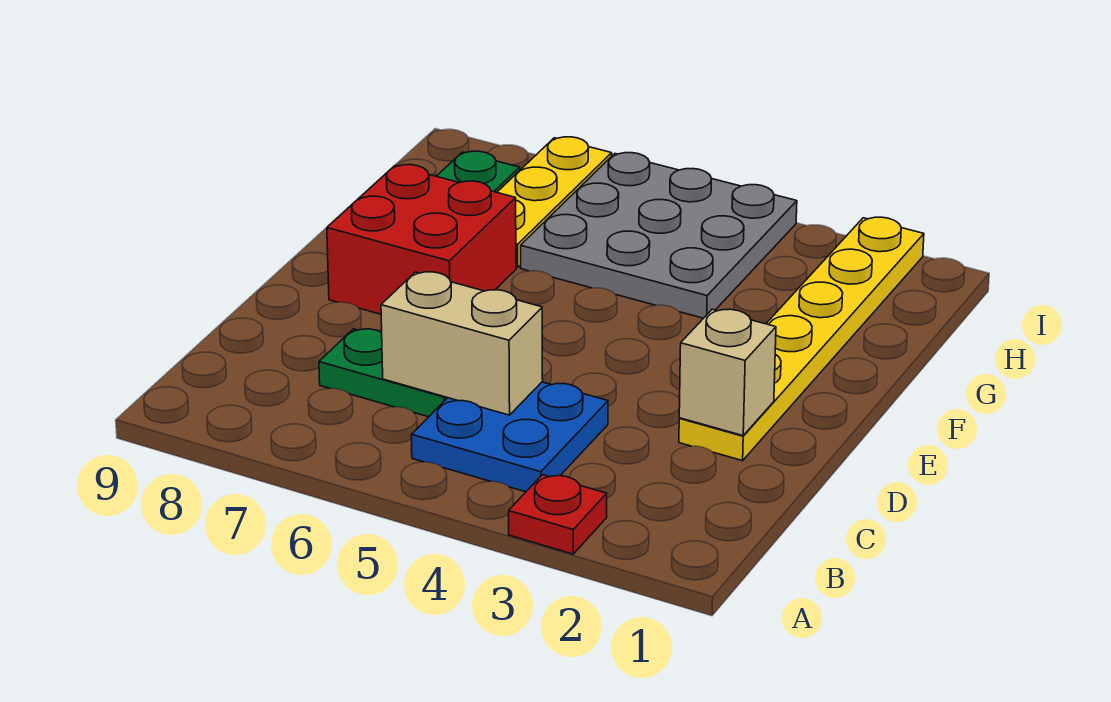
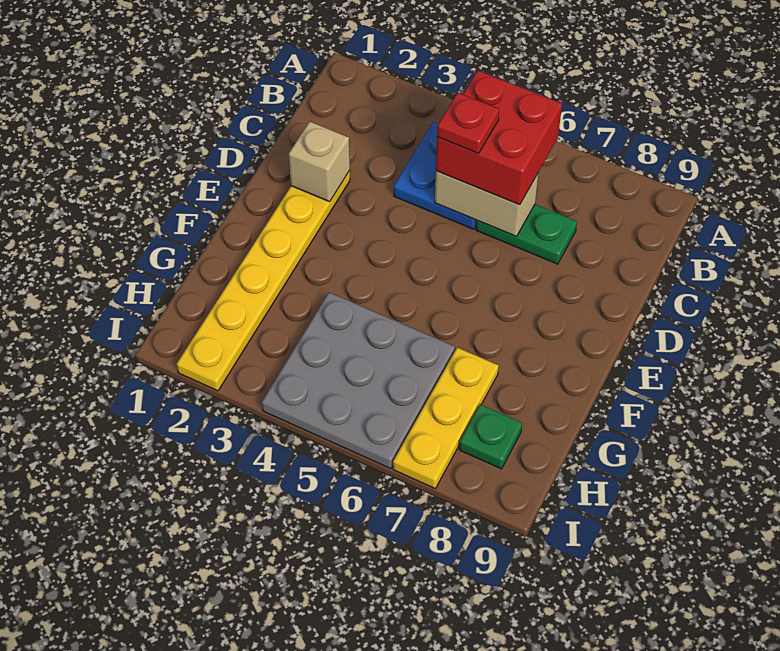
red 1x1 plate [509,475,607,554] -> red 1x1 plate moved to [437,93,499,154]
red 2x2 brick [327,165,516,314] -> red 2x2 brick moved to [436,71,562,205]

